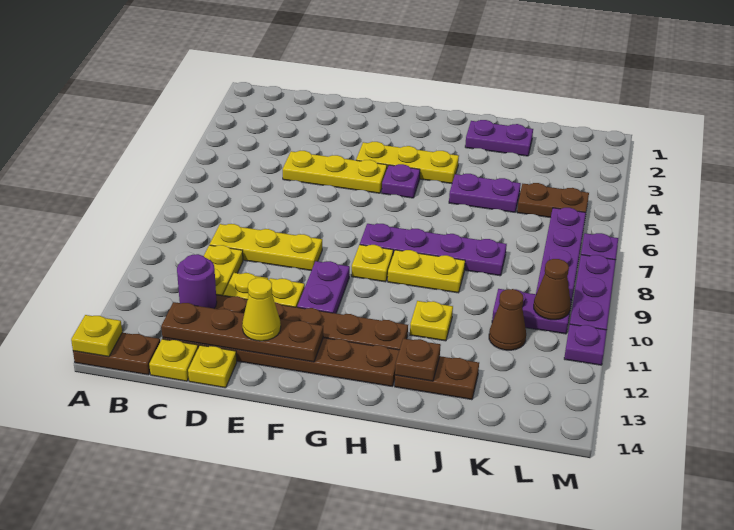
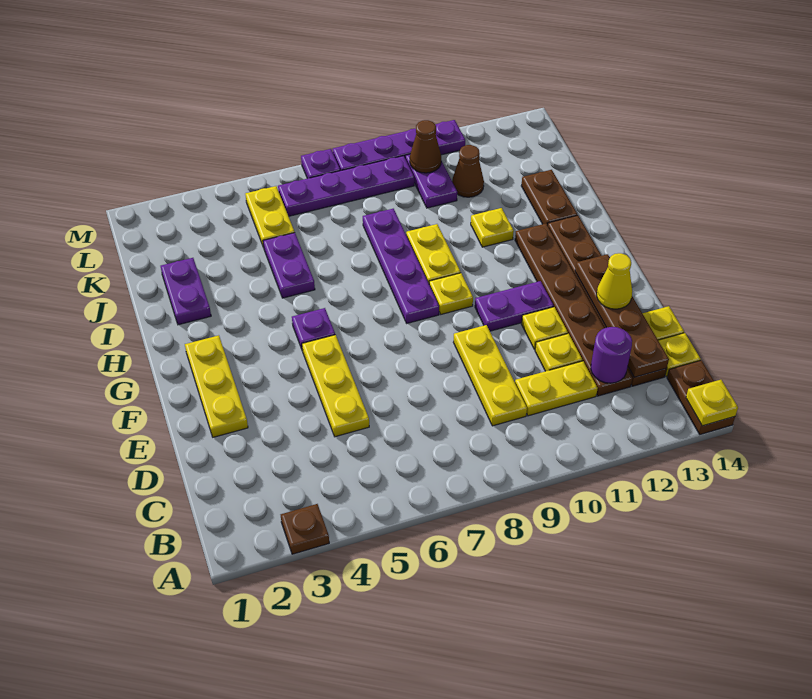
yellow 1x3 plate [356,142,459,184] -> yellow 1x3 plate moved to [185,335,248,437]
brown 1x1 plate [395,338,441,381] -> brown 1x1 plate moved to [281,504,329,554]
brown 1x2 plate [517,183,589,218] -> yellow 1x2 plate [245,186,295,248]

